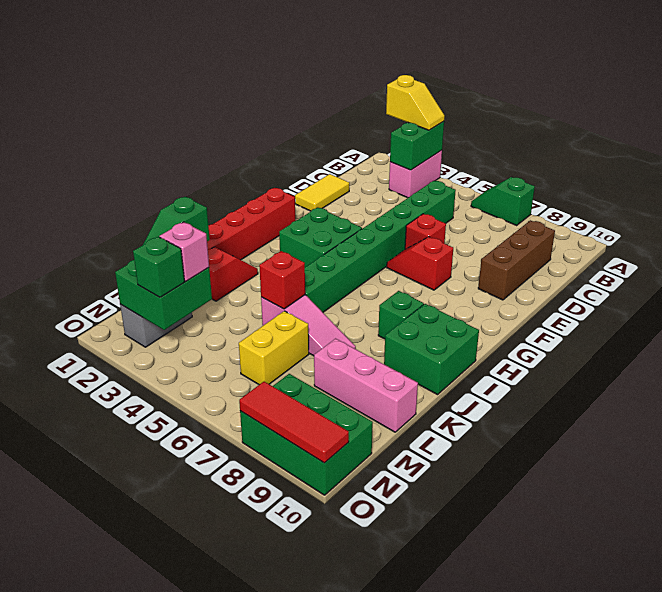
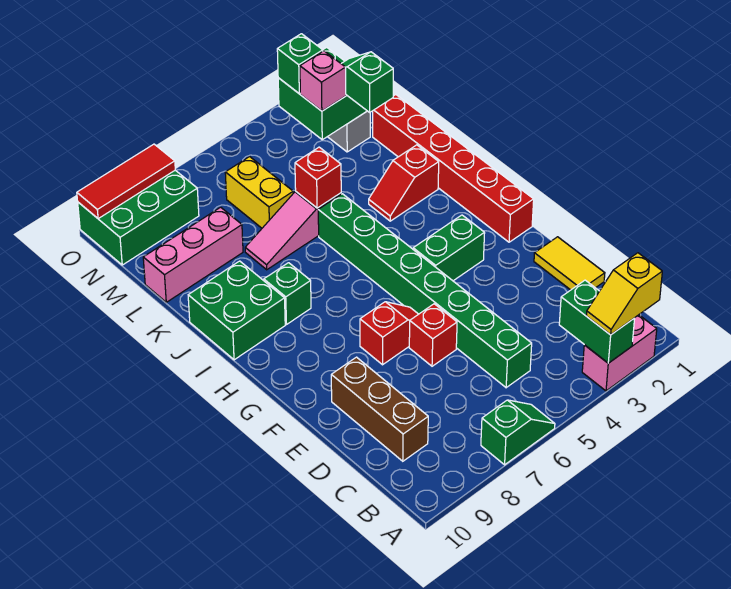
pink 1x2 brick [389,150,442,198] -> pink 1x2 brick turned to [582,315,657,391]
green 2x2 brick [279,207,362,267] -> green 1x2 brick [413,215,485,281]
red 1x2 slope [208,247,258,301] -> red 1x2 slope turned to [369,145,439,221]

